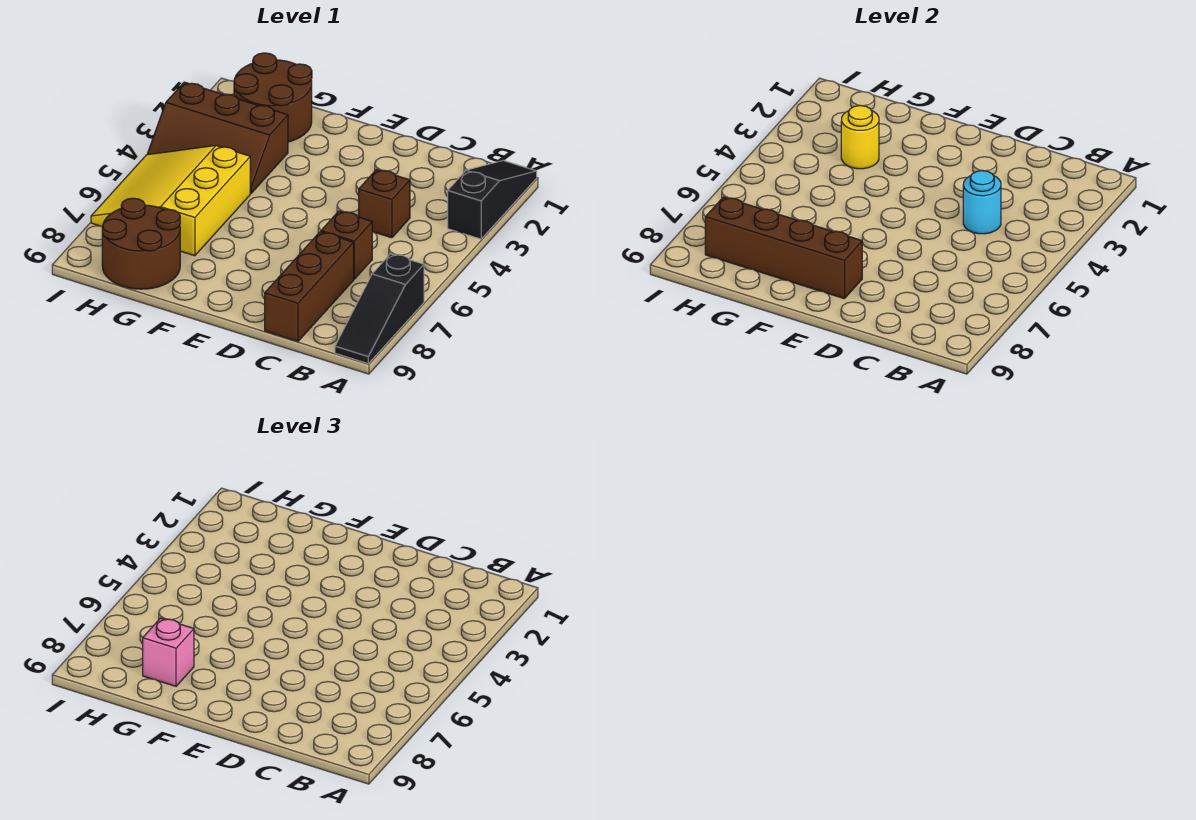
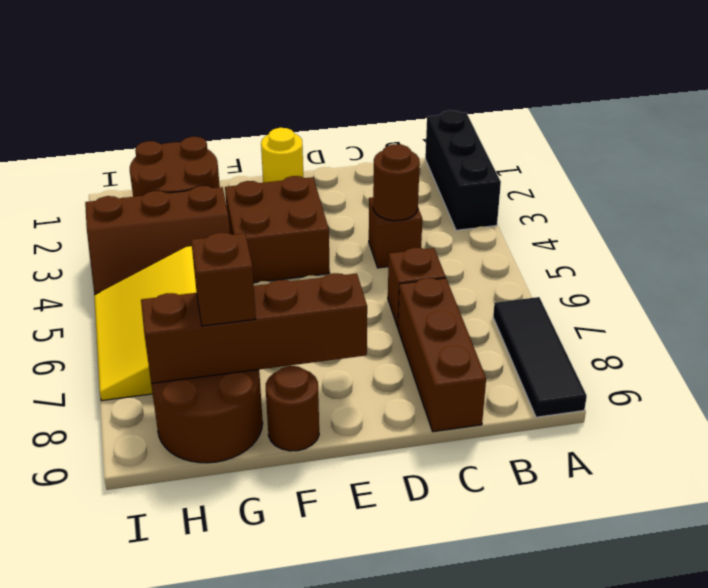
black 1x3 slope [448,160,537,239] -> black 1x3 brick [425,110,501,230]
black 1x3 slope [335,254,424,364] -> black 1x3 tile [493,297,587,417]
cyan 1x1 round brick [963,171,1001,234] -> brown 1x1 round brick [373,144,420,221]
none -> brown 2x2 brick [225,176,330,283]
none -> brown 1x1 round brick [266,366,319,451]
yellow 1x1 round brick [841,106,879,169] -> yellow 1x1 round brick moved to [261,128,303,183]
pink 1x1 brick [143,618,194,686] -> brown 1x1 brick [191,233,256,326]

